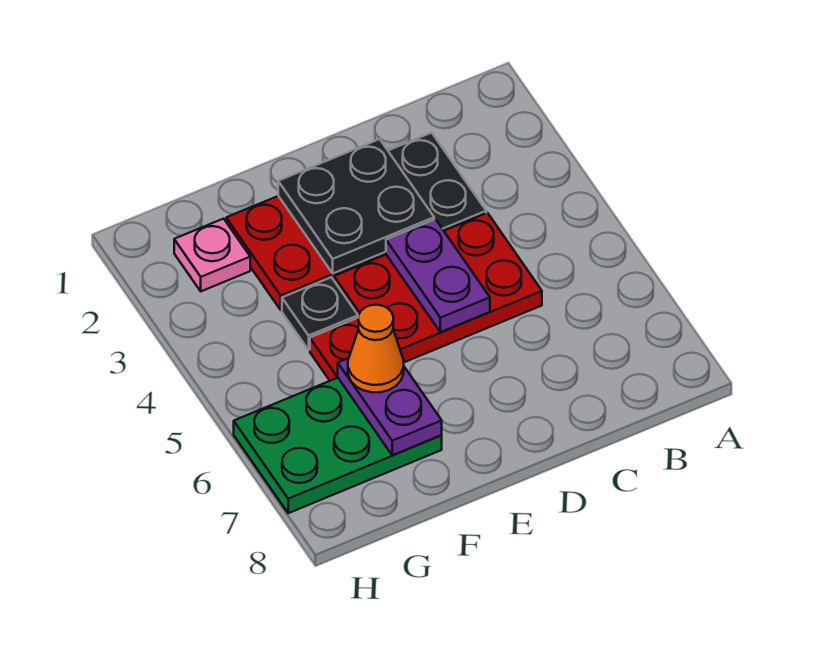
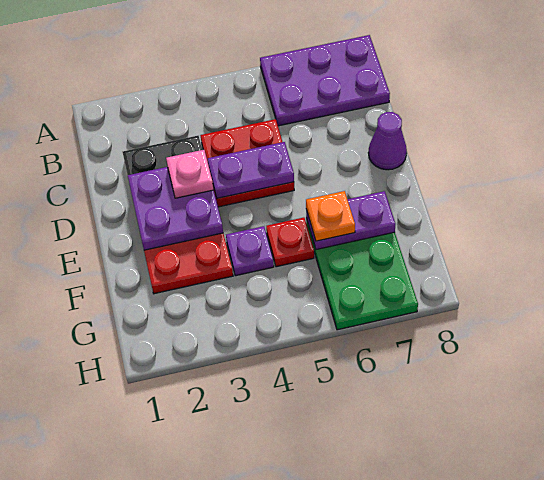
none -> purple 2x3 plate [260,35,390,126]
red 2x3 plate [334,213,542,362] -> red 2x2 plate [200,119,294,207]
black 2x2 plate [278,139,434,274] -> purple 2x2 plate [128,167,223,250]
none -> purple 1x1 cone [368,112,407,170]
black 1x1 plate [282,277,358,350] -> purple 1x1 plate [226,226,274,276]
orange 1x1 cone [348,305,404,392] -> orange 1x1 plate [306,191,355,241]
pink 1x1 plate [174,219,250,291] -> pink 1x1 plate moved to [166,150,214,198]

